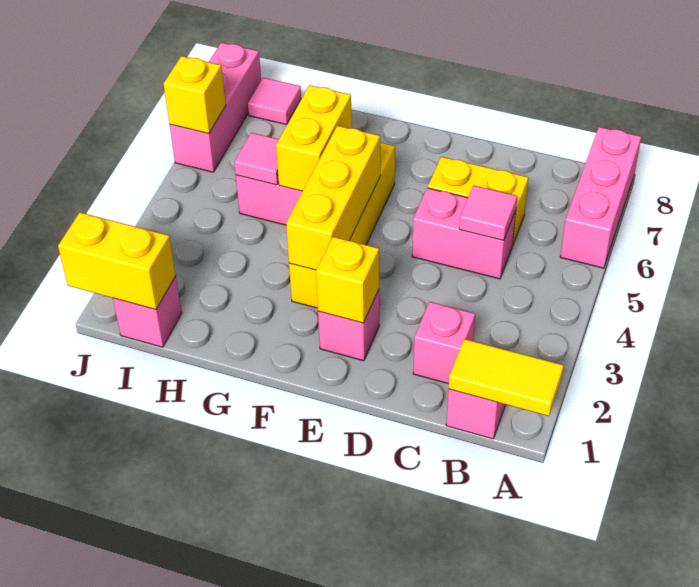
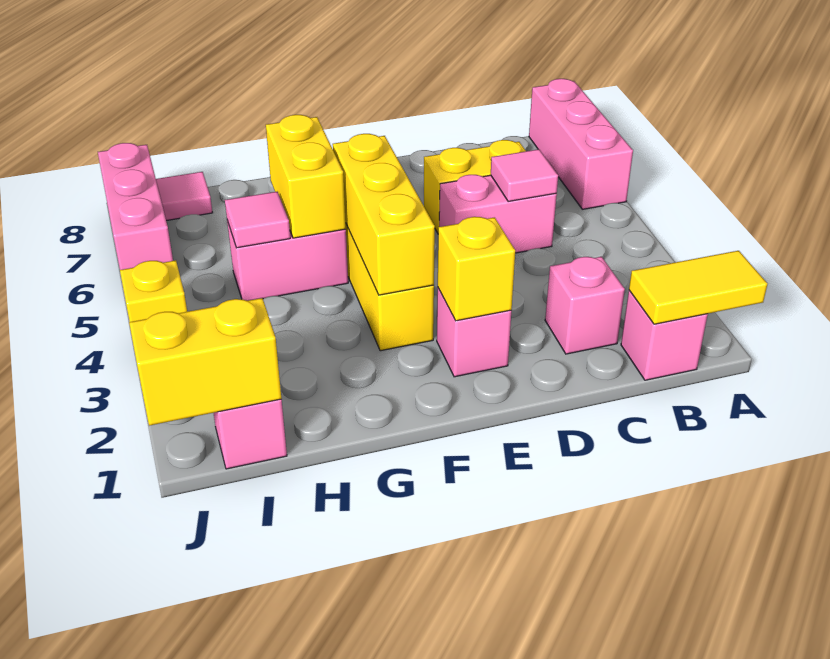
yellow 1x1 brick [164,56,226,133] -> yellow 1x1 brick moved to [120,260,187,322]

